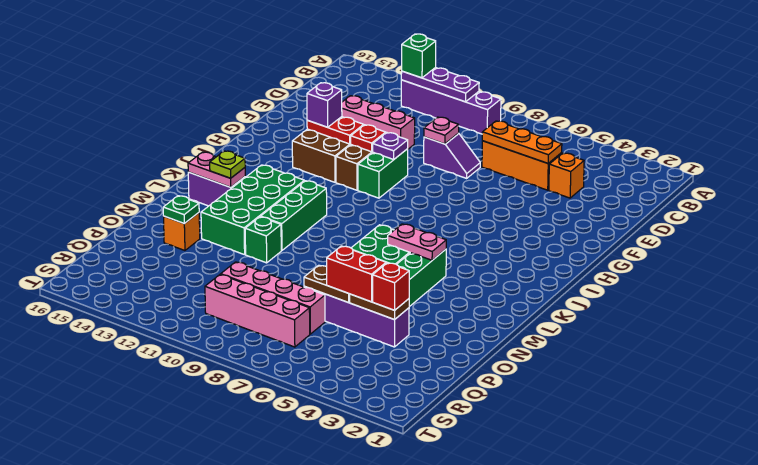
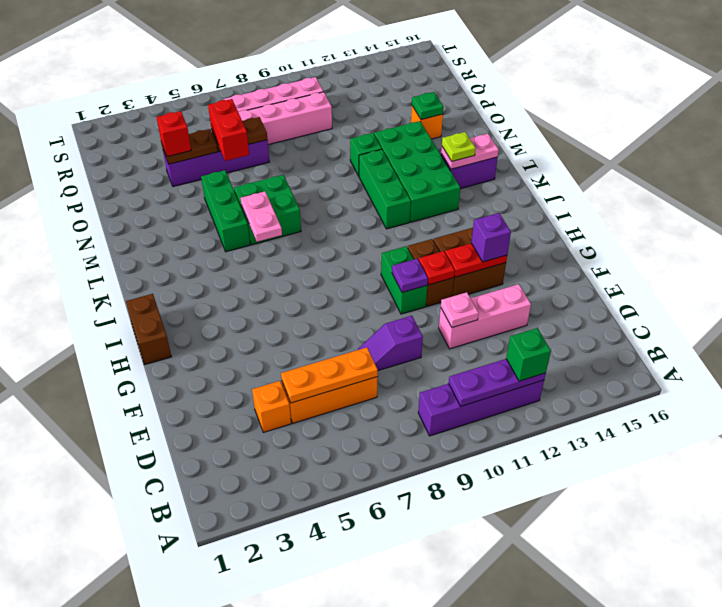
pink 1x1 plate [424,117,459,144] -> pink 1x1 plate moved to [441,292,479,328]
none -> brown 1x2 brick [126,294,171,365]
pink 1x2 plate [388,224,446,260] -> pink 1x2 plate turned to [241,191,282,242]
red 1x2 brick [327,246,386,302] -> red 1x2 brick turned to [208,99,249,161]

